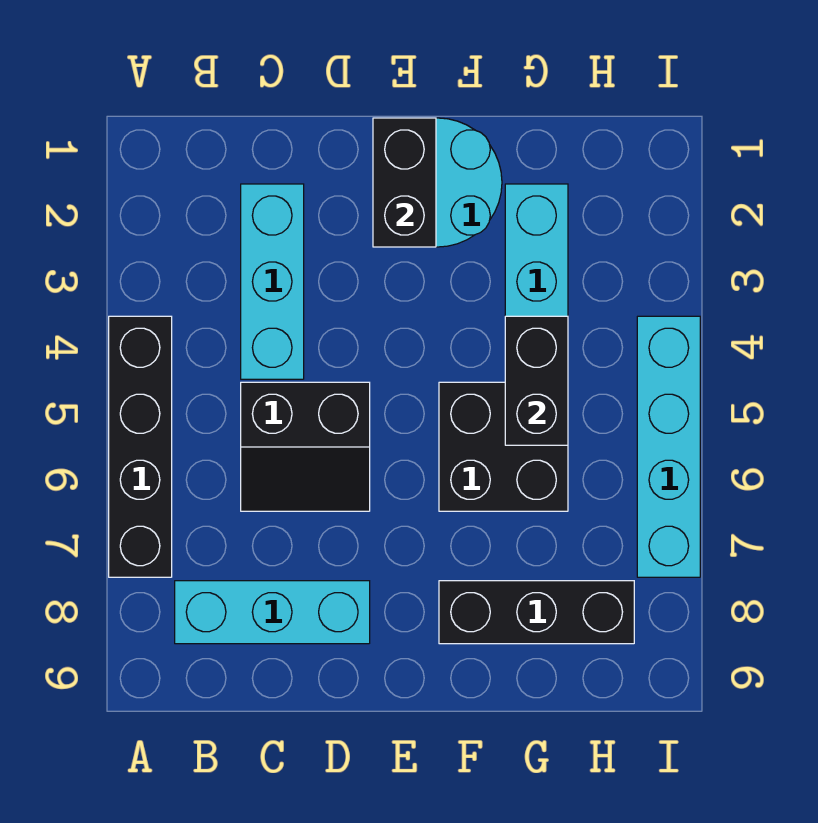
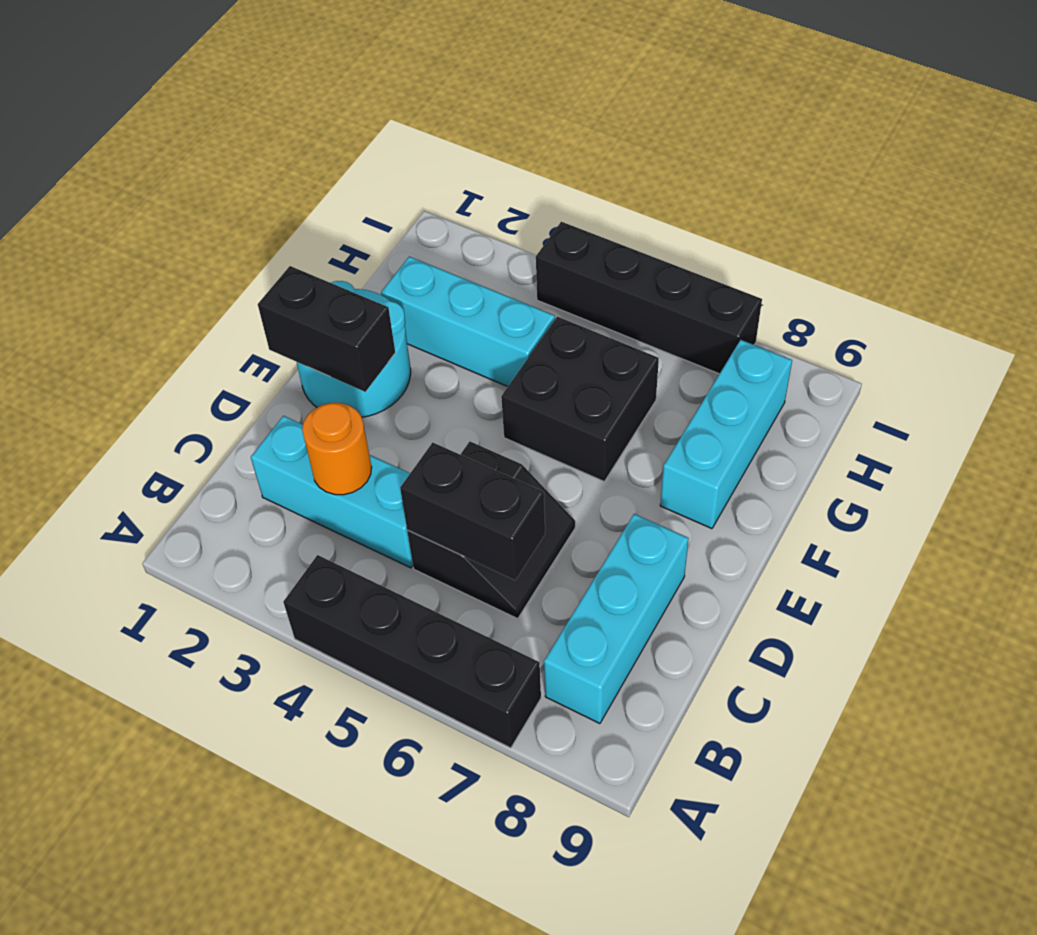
none -> orange 1x1 round brick [302,403,372,495]
black 1x3 brick [439,581,634,644] -> cyan 1x3 brick [660,340,792,529]
black 1x2 brick [505,316,568,445] -> black 1x2 brick moved to [400,443,545,580]
cyan 1x4 brick [637,316,700,577] -> black 1x4 brick [536,222,762,374]

